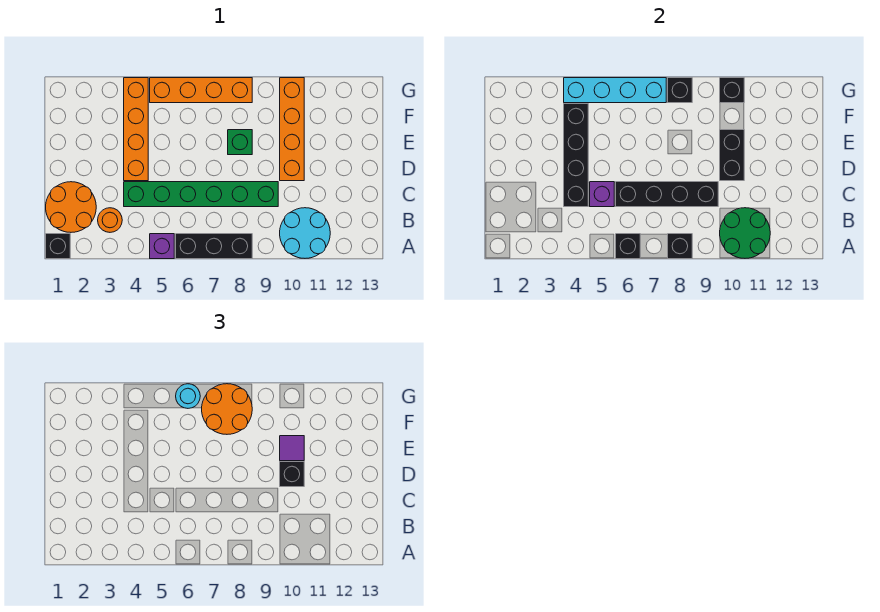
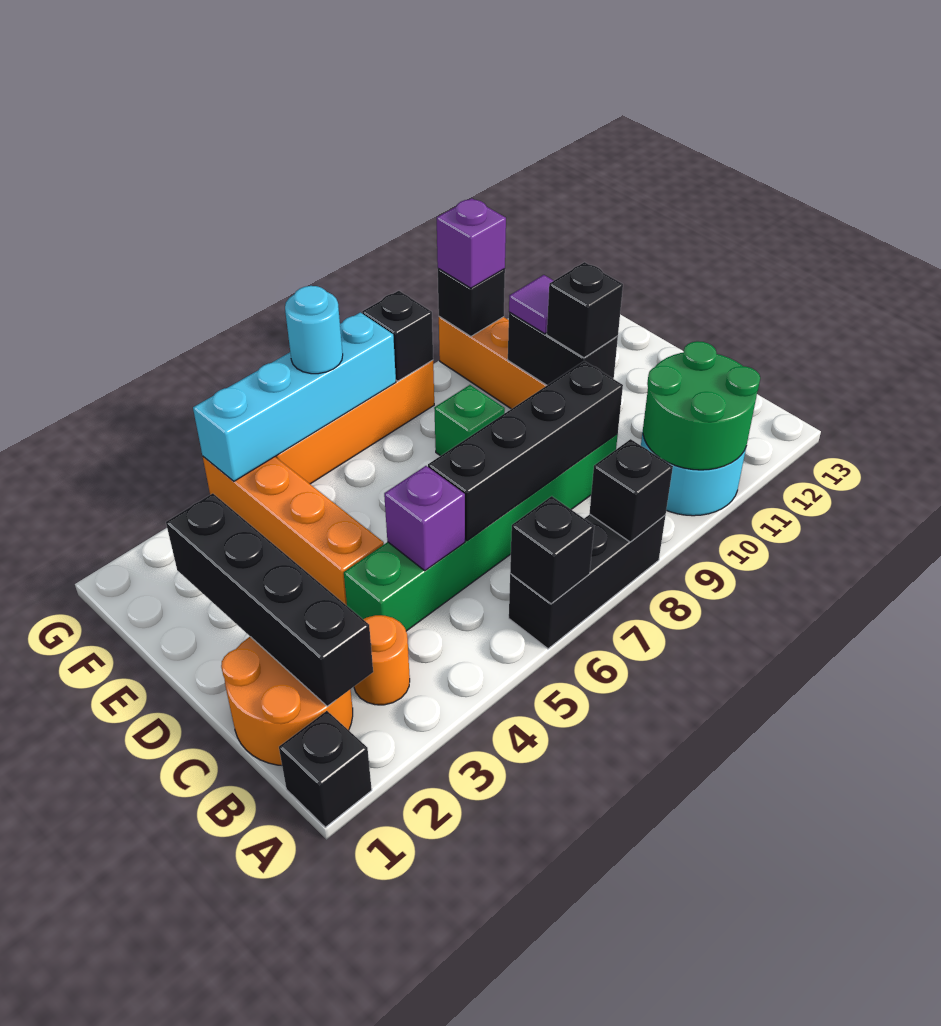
purple 1x1 brick [150,234,174,259] -> purple 1x1 brick moved to [437,198,506,288]
black 1x4 brick [564,104,588,207] -> black 1x4 brick moved to [166,493,373,706]
orange 2x2 round brick [202,384,252,434] -> none

